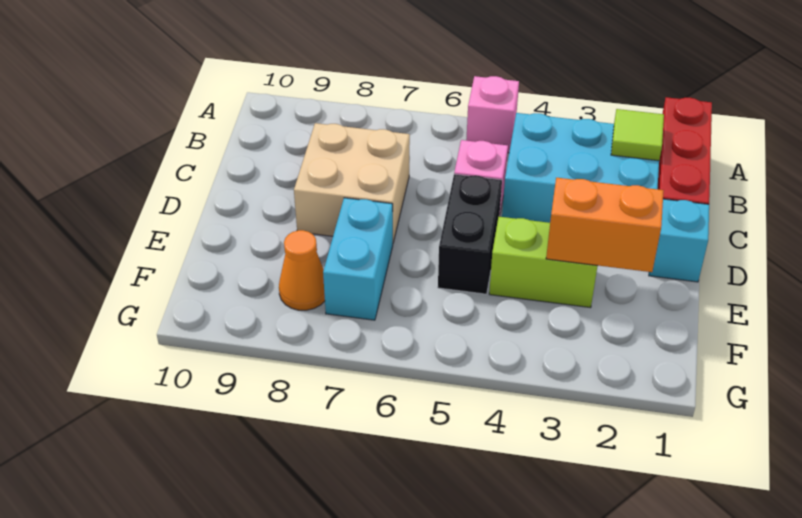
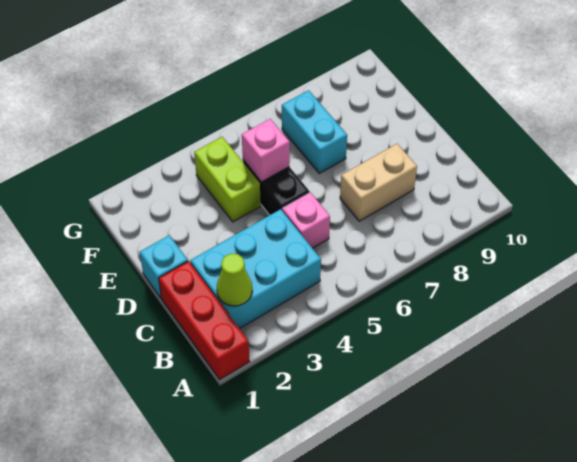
pink 1x1 brick [466,76,519,153] -> pink 1x1 brick moved to [242,119,290,182]
lime 1x1 tile [611,109,664,161] -> lime 1x1 cone [217,254,252,306]
tan 2x2 brick [294,123,410,242] -> tan 1x2 brick [340,144,417,221]
orange 1x2 brick [546,178,664,272] -> none
lime 1x2 brick [489,216,598,308] -> lime 1x2 brick turned to [194,137,261,222]
orange 1x1 cone [279,230,325,310] -> none

